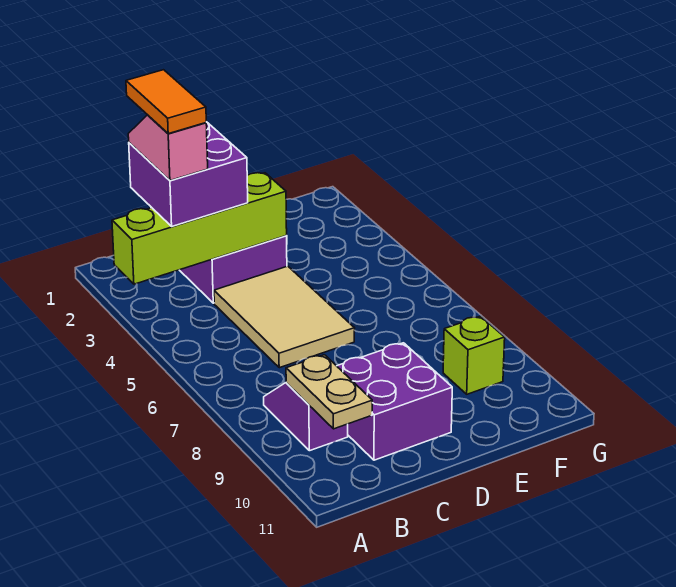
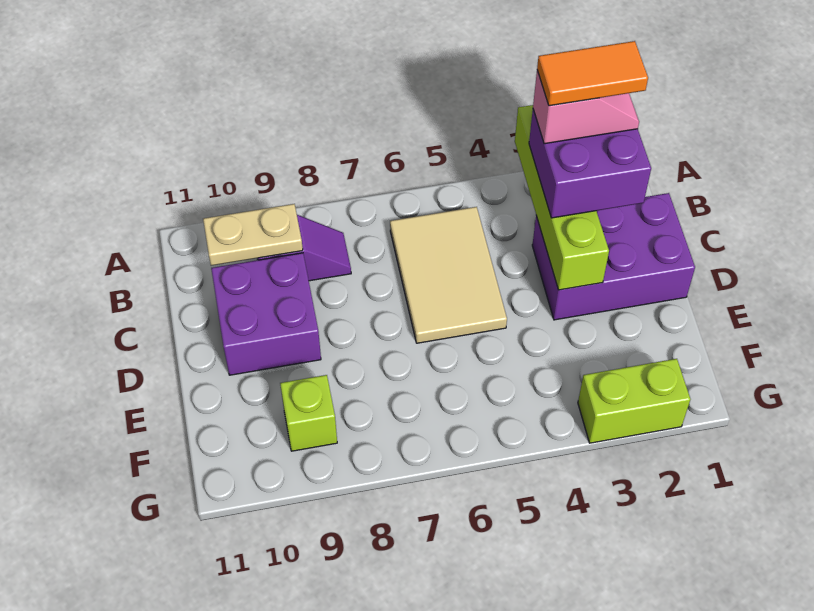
tan 2x3 tile [214,266,355,368] -> tan 2x3 tile turned to [390,207,507,343]
none -> lime 1x2 brick [578,359,690,443]

